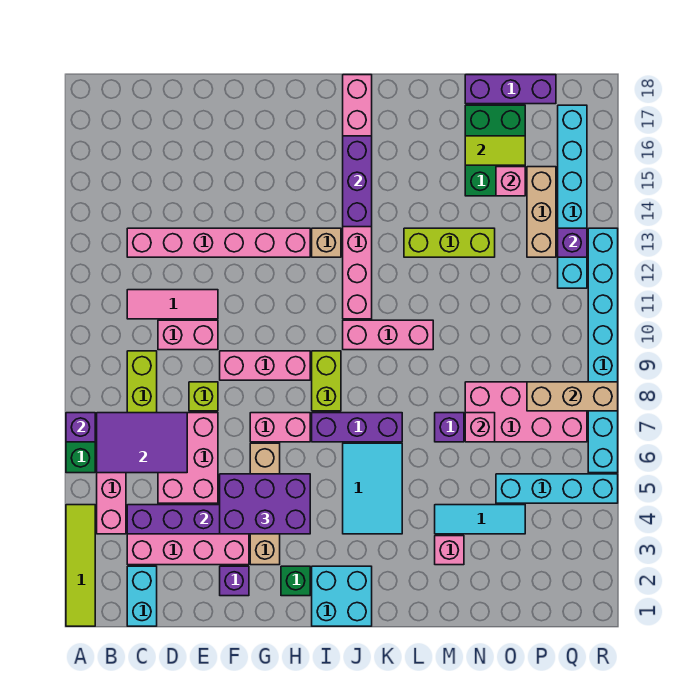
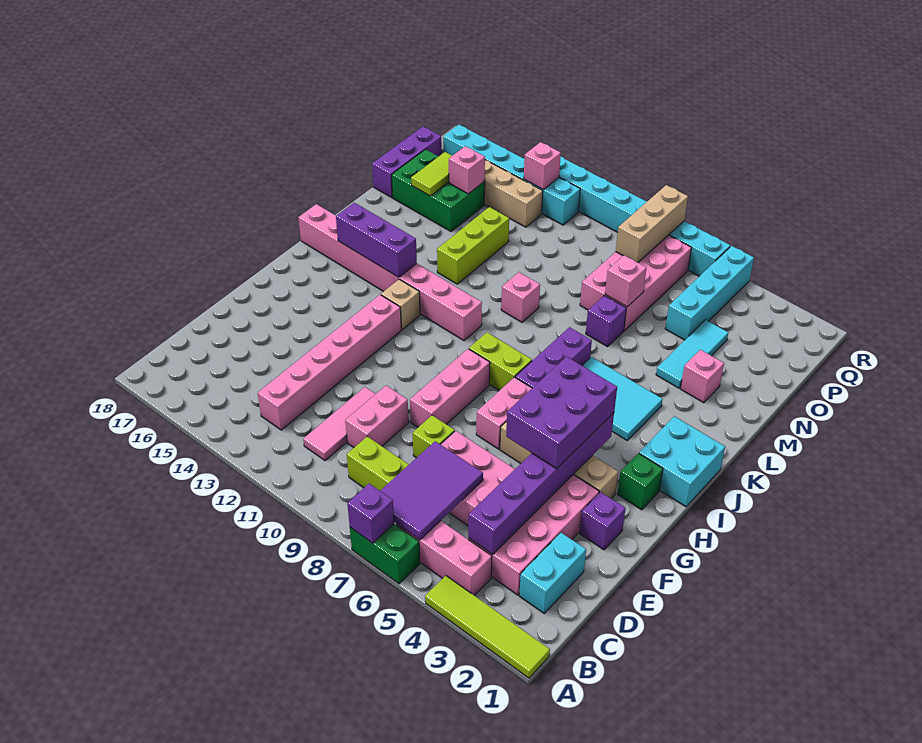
cyan 1x2 brick [127,566,157,626] -> cyan 1x2 brick turned to [519,533,586,613]
pink 1x3 brick [343,320,433,350] -> pink 1x1 brick [501,272,540,322]
purple 1x1 brick [558,228,587,257] -> pink 1x1 brick [524,142,561,190]

